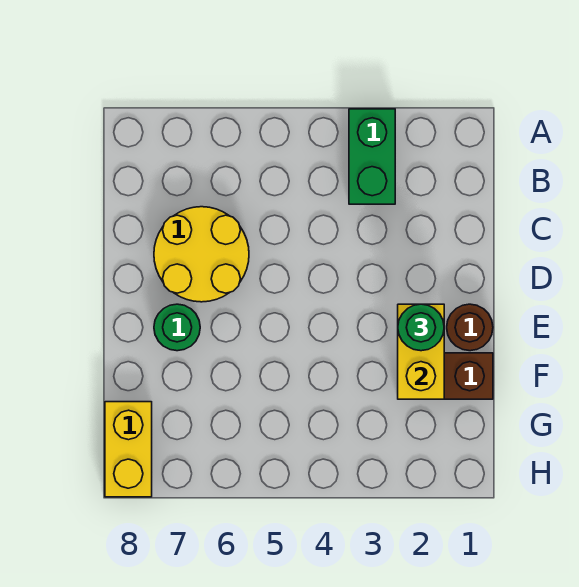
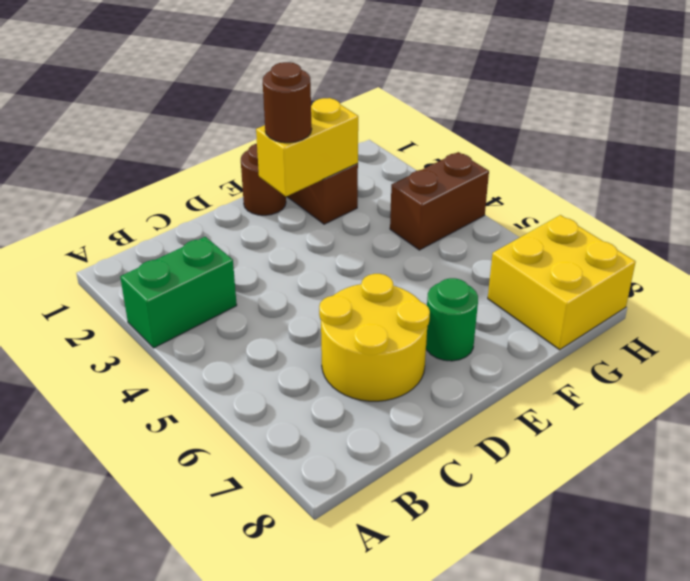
green 1x1 round brick [398,304,444,351] -> brown 1x1 round brick [263,62,312,143]
none -> brown 1x2 brick [390,152,489,250]
yellow 1x2 brick [105,402,152,497] -> yellow 2x2 brick [488,215,636,350]

